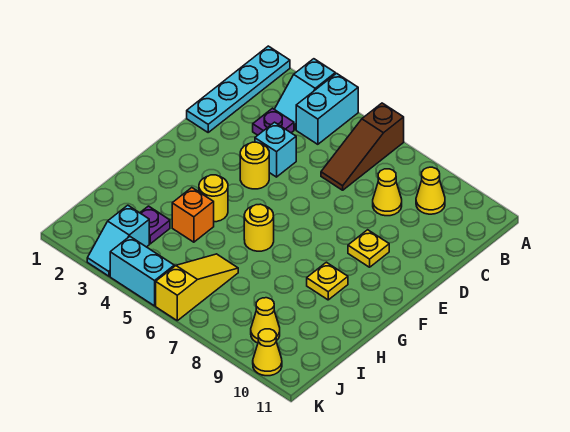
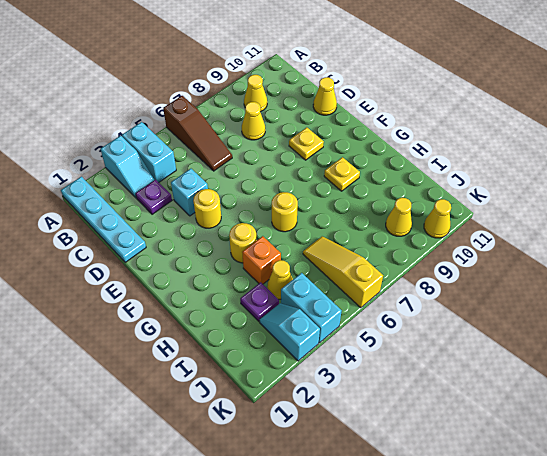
none -> yellow 1x1 cone [313,77,337,115]
none -> yellow 1x1 cone [267,260,293,299]
cyan 1x2 slope [87,205,149,276] -> cyan 1x2 slope turned to [260,303,320,361]
cyan 1x2 brick [110,237,174,306] -> cyan 1x2 brick turned to [281,273,342,343]

